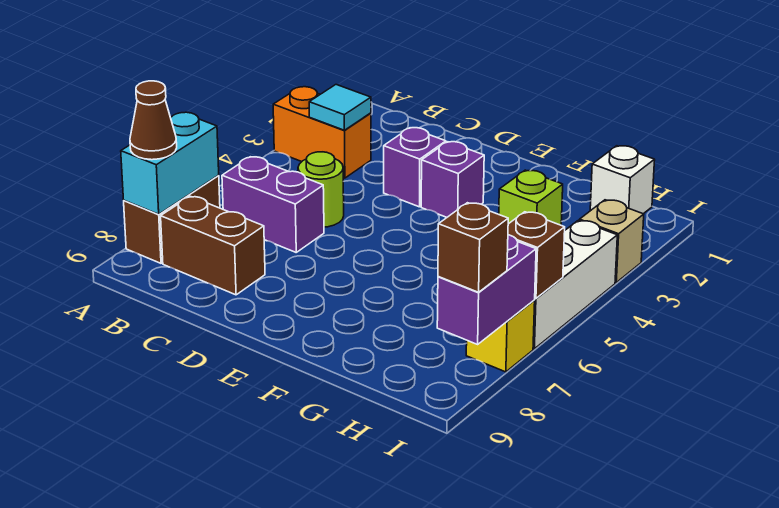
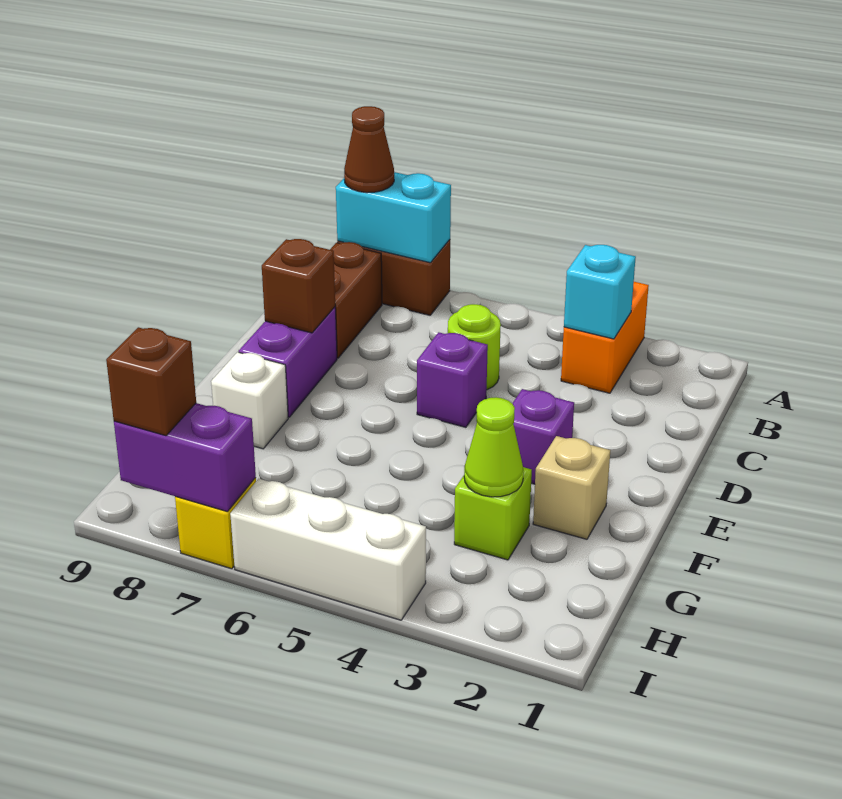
cyan 1x1 tile [309,85,371,130] -> cyan 1x1 brick [564,245,636,339]
purple 1x2 brick [222,157,324,252] -> purple 1x2 brick moved to [239,307,337,417]
purple 1x1 brick [384,128,446,207] -> purple 1x1 brick moved to [417,332,488,427]
none -> lime 1x1 cone [464,397,524,497]
white 1x1 brick [590,146,655,214] -> white 1x1 brick moved to [211,352,288,449]
tan 1x1 brick [580,200,644,282] -> tan 1x1 brick moved to [533,436,610,539]
brown 1x1 brick [508,212,565,298] -> brown 1x1 brick moved to [262,239,335,333]

